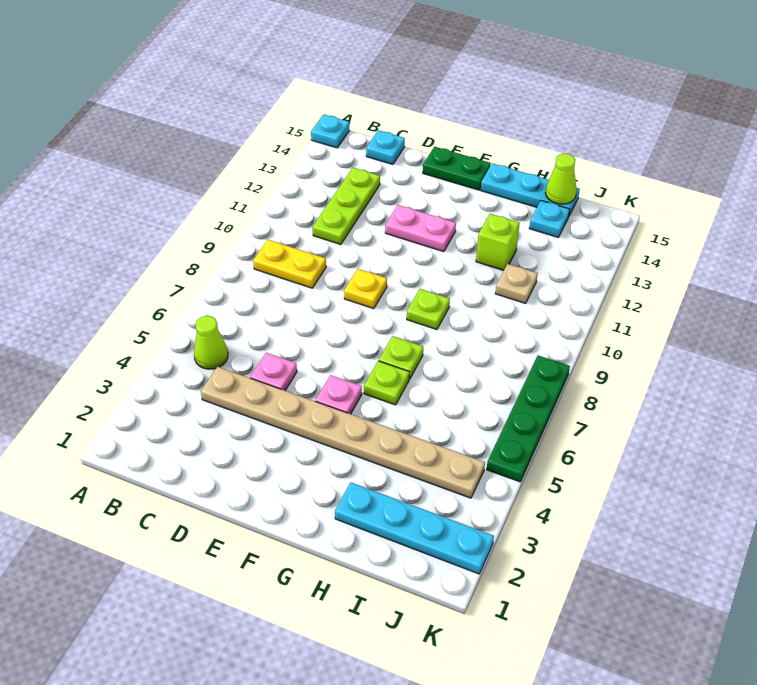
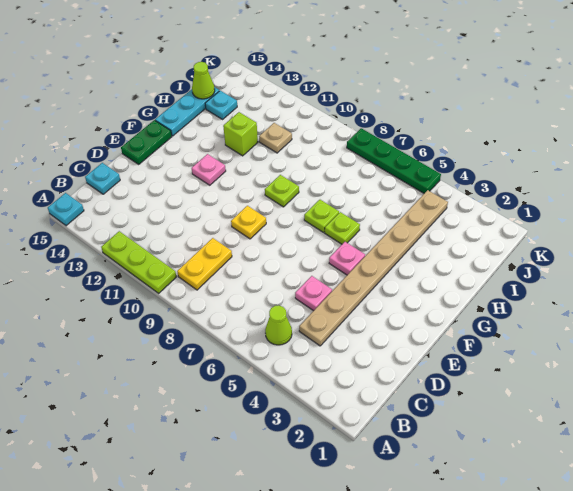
lime 1x3 plate [313,168,380,245] -> lime 1x3 plate moved to [101,231,176,293]
pink 1x2 plate [385,205,456,252] -> pink 1x1 plate [192,154,226,185]
cyan 1x4 plate [335,483,494,574] -> none

